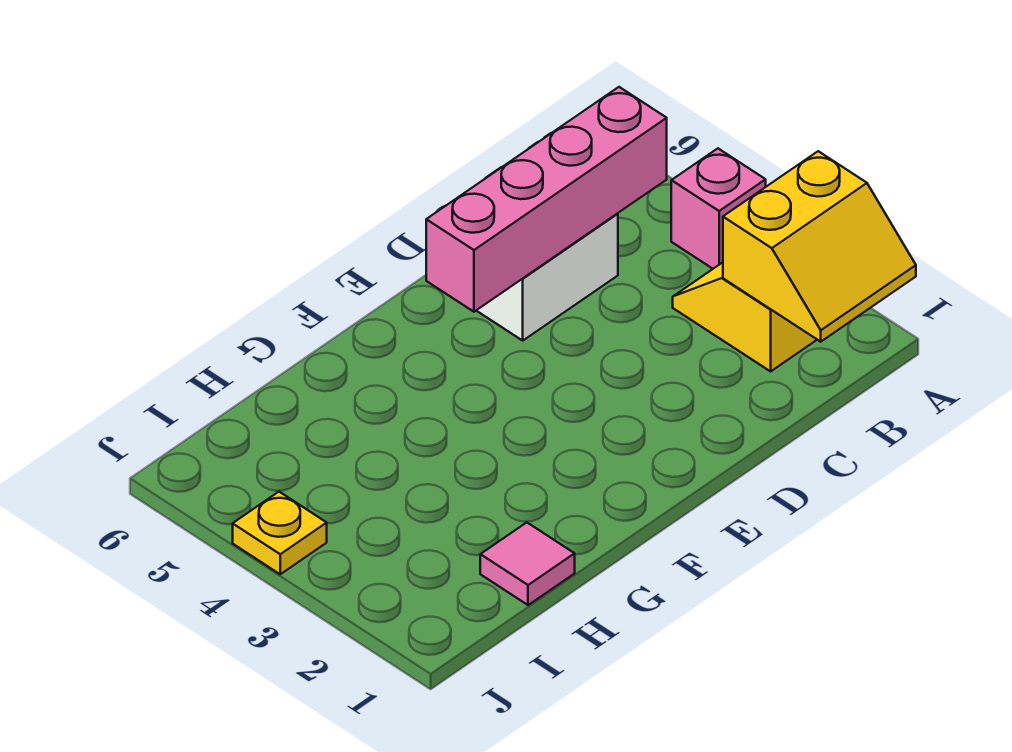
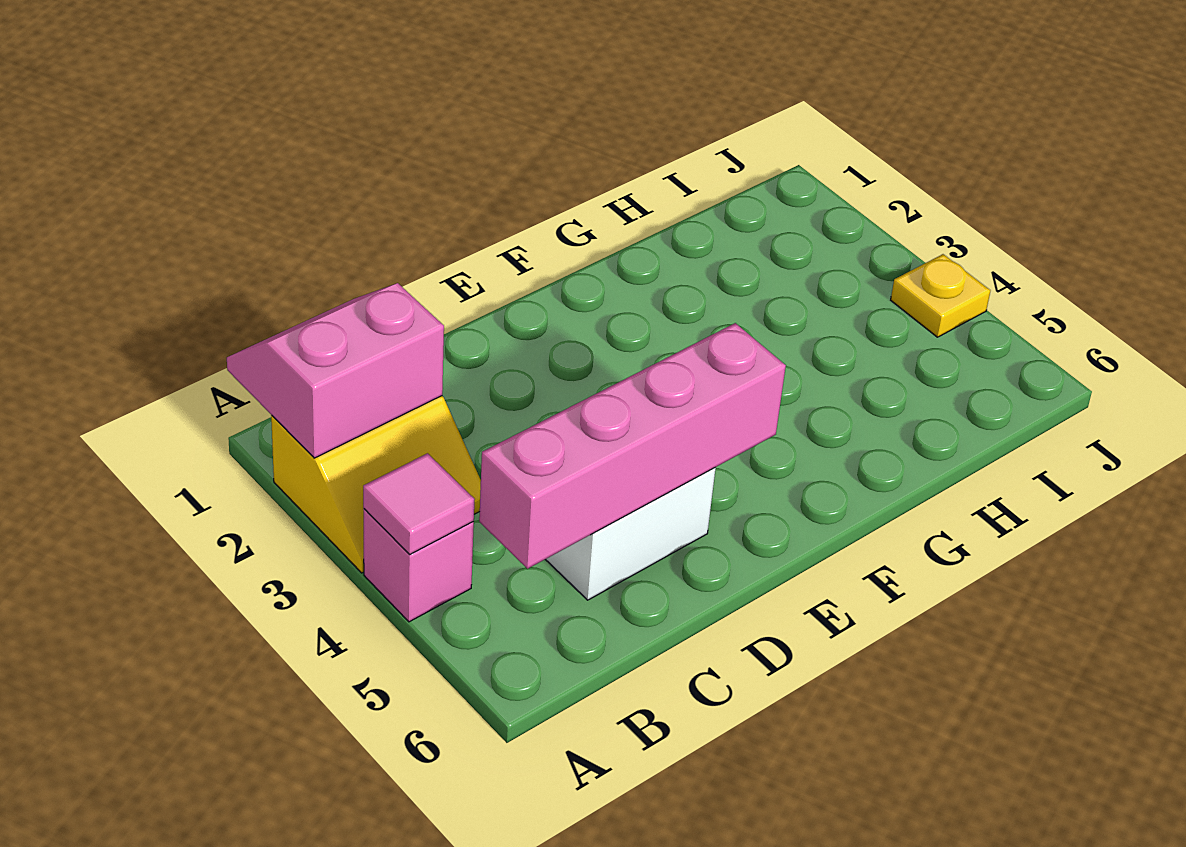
yellow 2x2 slope [723,151,916,342] -> pink 2x2 slope [227,283,444,458]
pink 1x1 tile [480,523,575,605] -> pink 1x1 tile moved to [363,453,475,554]

